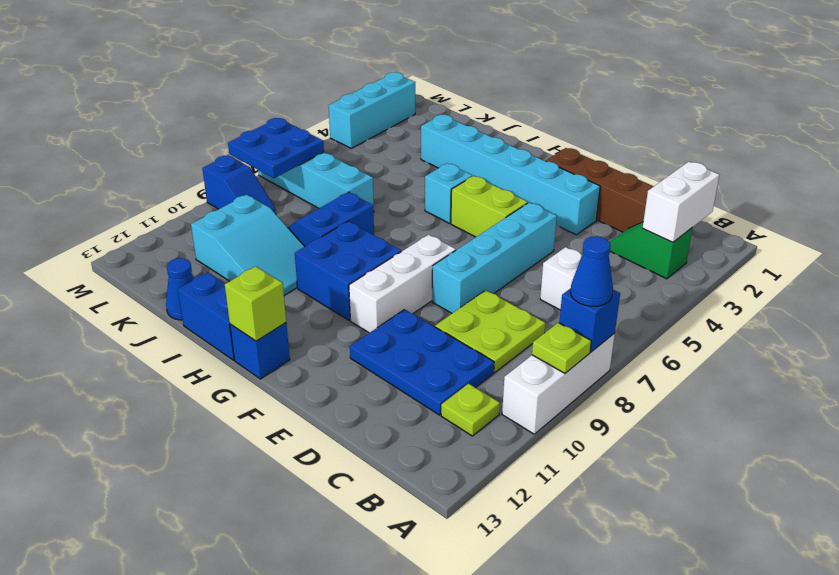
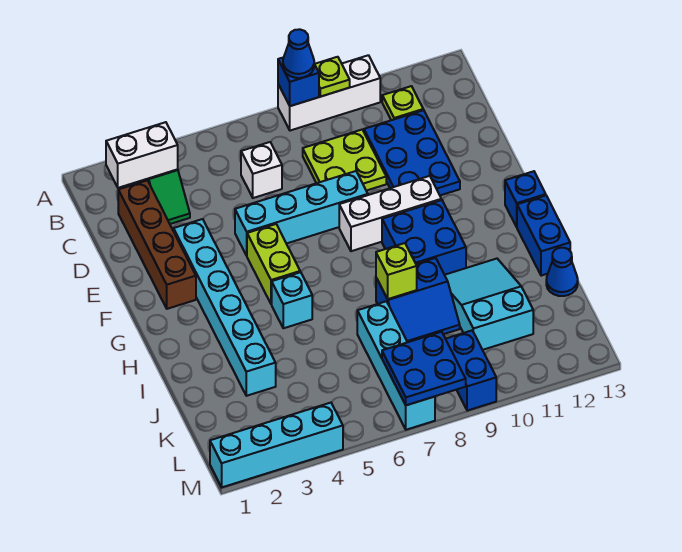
lime 1x1 brick [225,266,286,341] -> lime 1x1 brick moved to [376,243,417,299]
blue 1x2 slope [202,155,276,214] -> blue 1x2 brick [446,331,496,411]
cyan 1x3 brick [328,72,415,148] -> cyan 1x4 brick [210,403,343,487]

